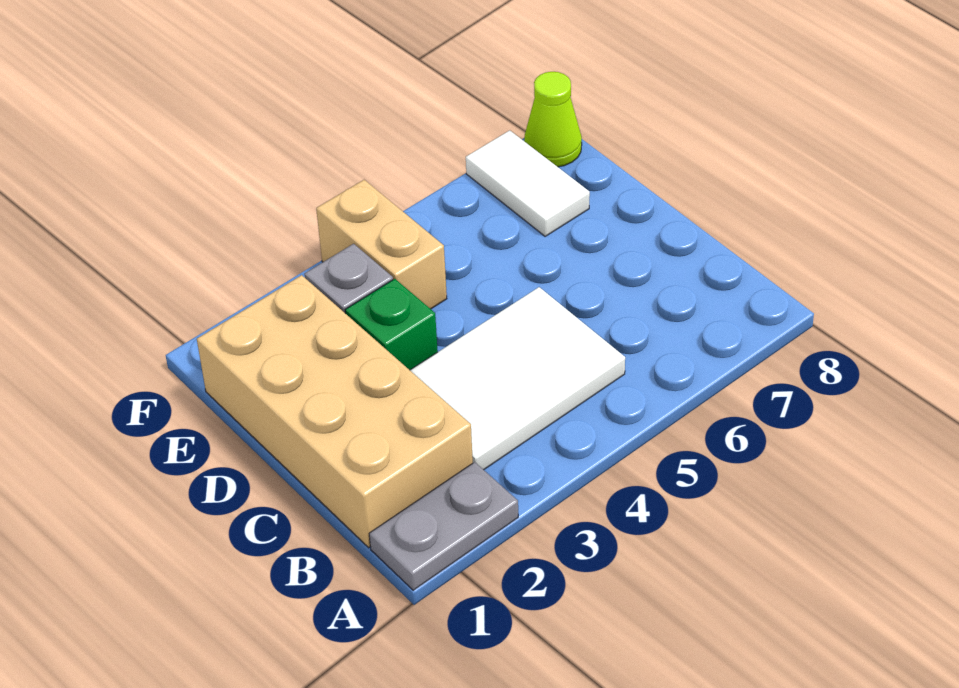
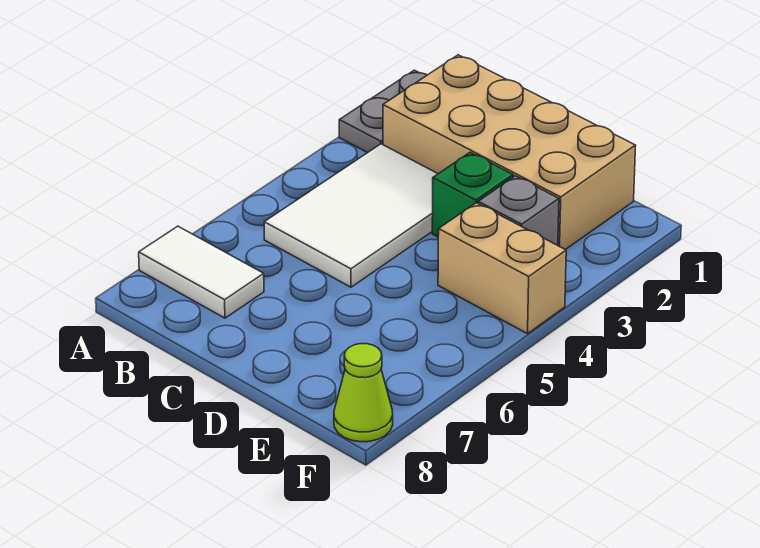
white 1x2 tile [466,130,590,236] -> white 1x2 tile moved to [139,226,264,318]

